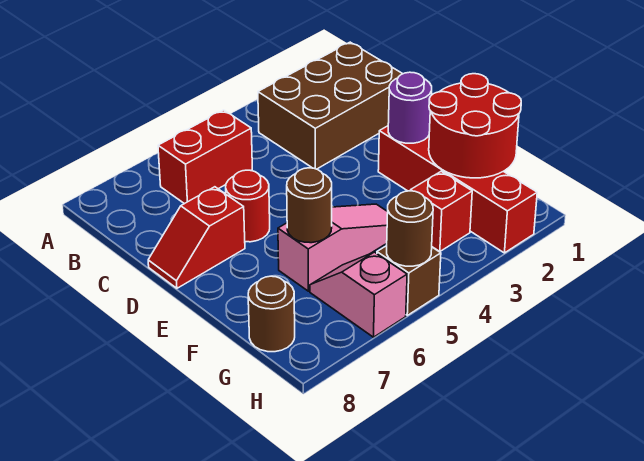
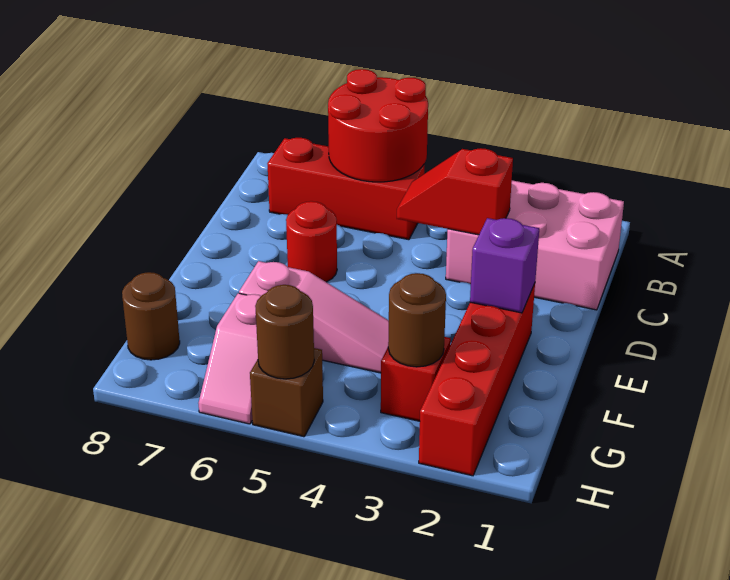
brown 2x3 brick [258,42,402,169] -> pink 2x3 brick [446,181,624,310]
red 1x2 brick [158,110,252,204] -> red 1x3 brick [267,138,424,240]
red 1x2 slope [148,187,245,288] -> red 1x2 slope moved to [397,148,513,235]
purple 1x1 round brick [388,72,432,143] -> purple 1x1 brick [470,218,539,313]
red 2x2 round brick [429,74,521,178] -> red 2x2 round brick moved to [328,69,428,182]
brown 1x1 round brick [287,168,332,243] -> brown 1x1 round brick moved to [388,273,446,367]
pink 1x2 slope [310,252,407,337] -> pink 1x2 slope turned to [198,293,261,424]

